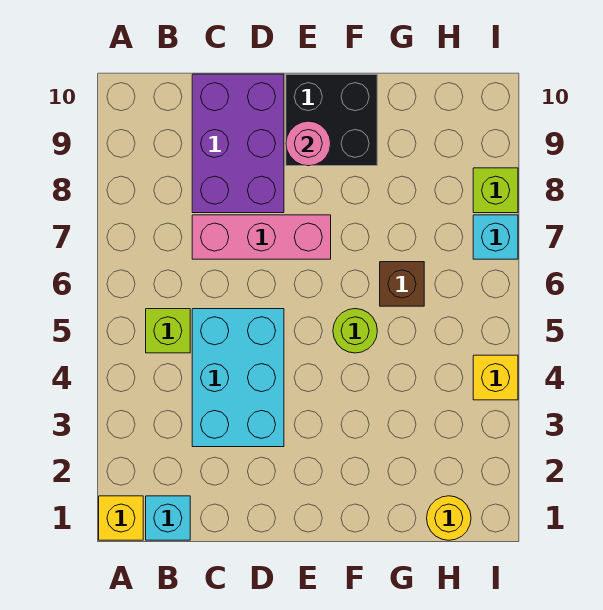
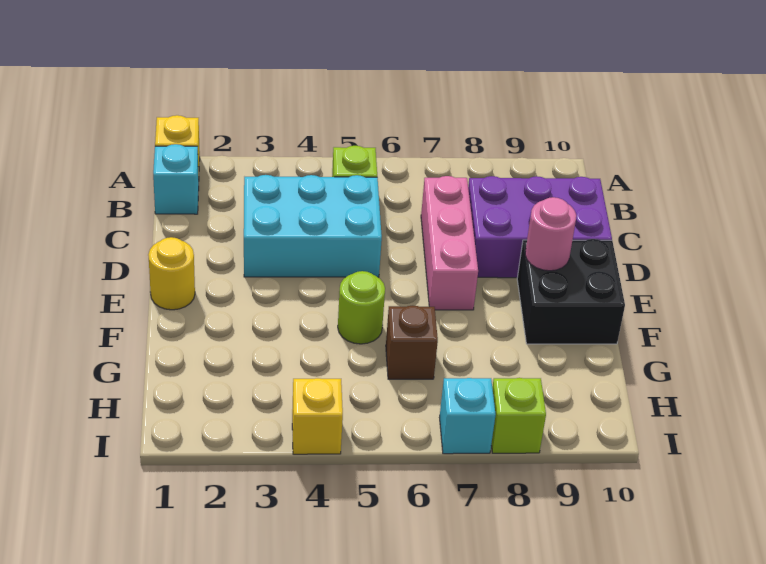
yellow 1x1 round brick [427,496,471,540] -> yellow 1x1 round brick moved to [148,237,195,310]

